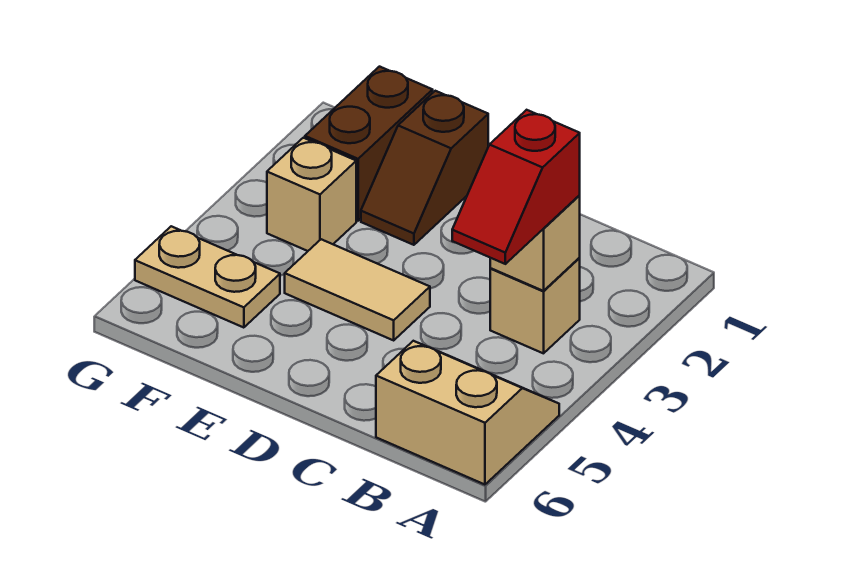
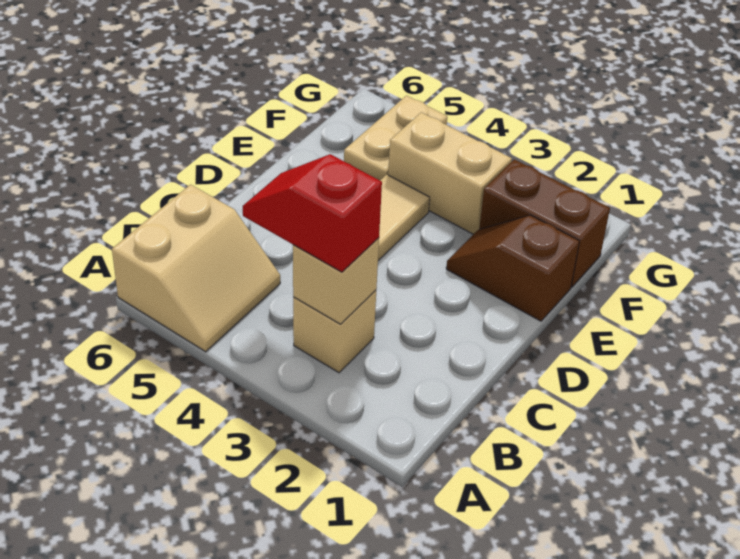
tan 1x1 brick [267,138,356,251] -> tan 1x2 brick [388,112,512,234]

